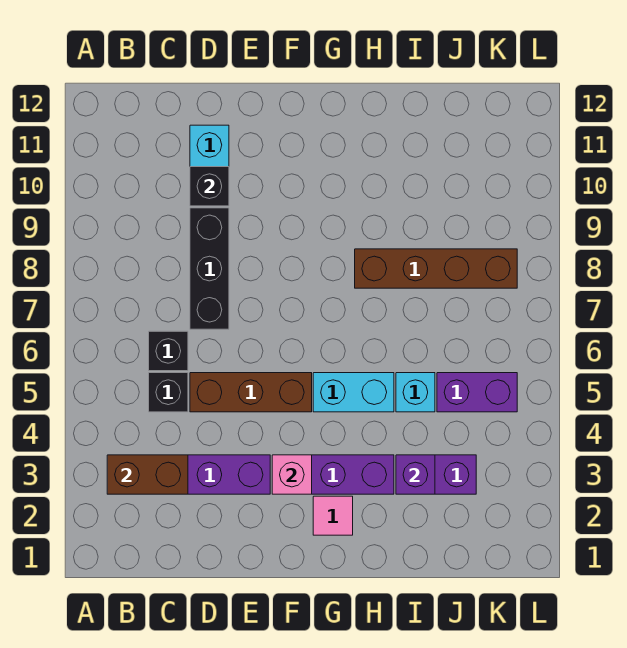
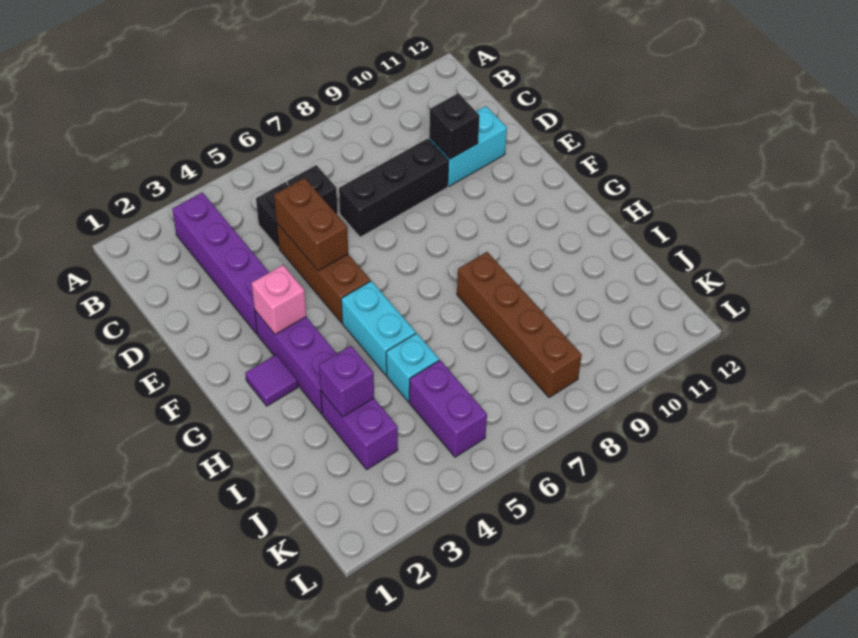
brown 1x2 brick [107,455,188,494] -> brown 1x2 brick moved to [274,178,348,271]
pink 1x1 tile [313,496,353,535] -> purple 1x1 tile [245,355,298,406]

